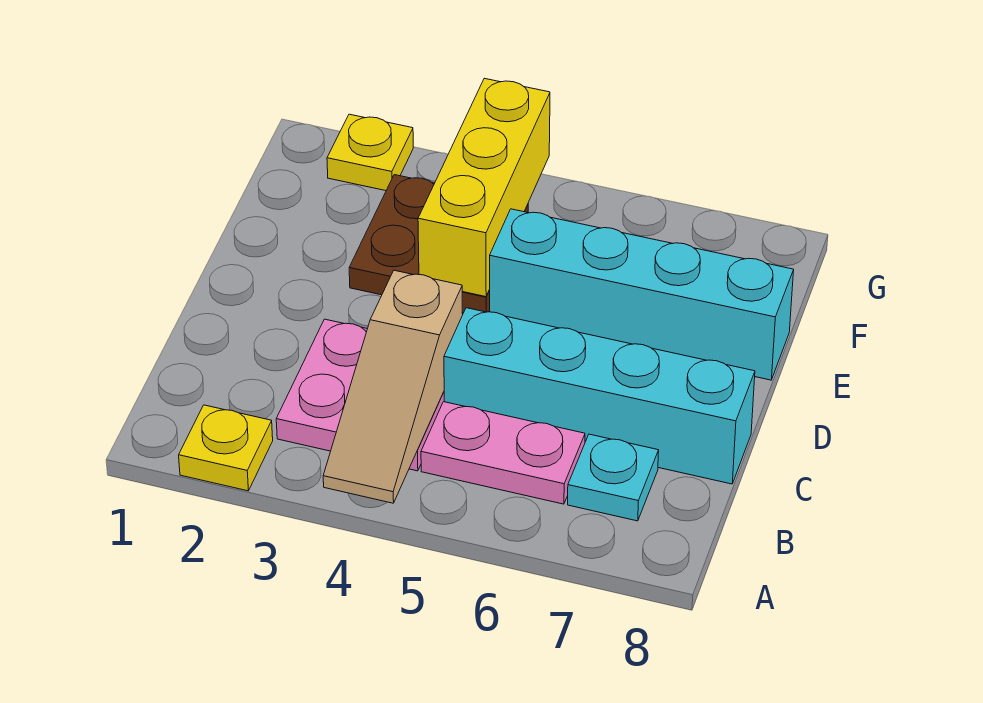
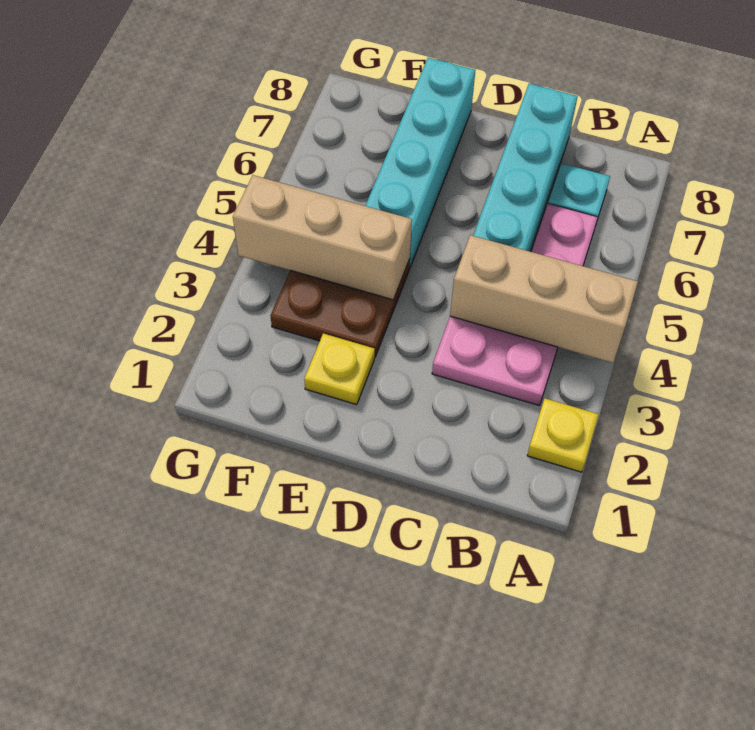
tan 1x3 slope [323,270,463,503] -> tan 1x3 brick [450,235,638,363]
yellow 1x3 brick [418,78,550,297] -> tan 1x3 brick [233,175,412,300]
yellow 1x1 plate [327,114,413,191] -> yellow 1x1 plate moved to [304,333,375,405]

